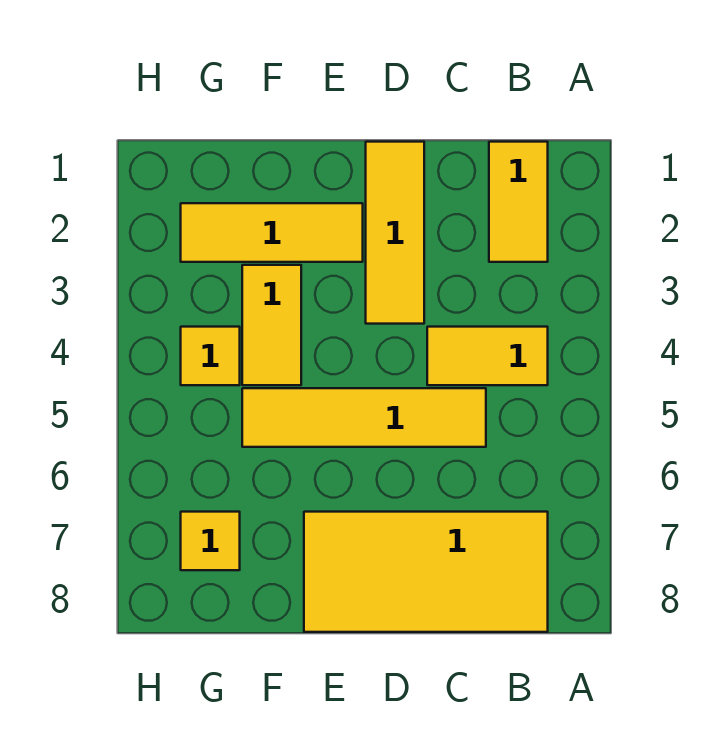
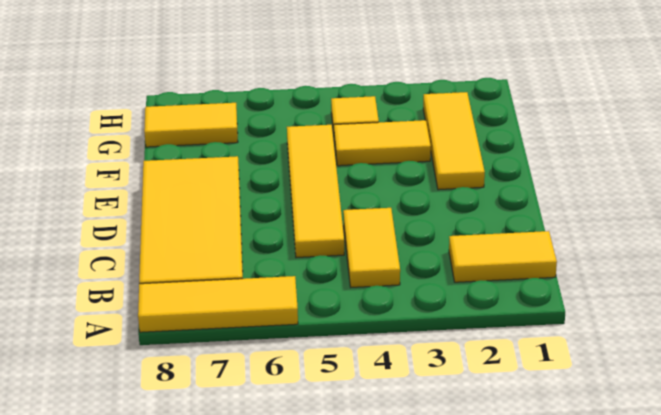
yellow 1x3 tile [366,142,424,324] -> yellow 1x3 tile moved to [138,276,298,332]
yellow 1x1 tile [181,512,240,570] -> yellow 1x2 tile [144,103,238,147]

